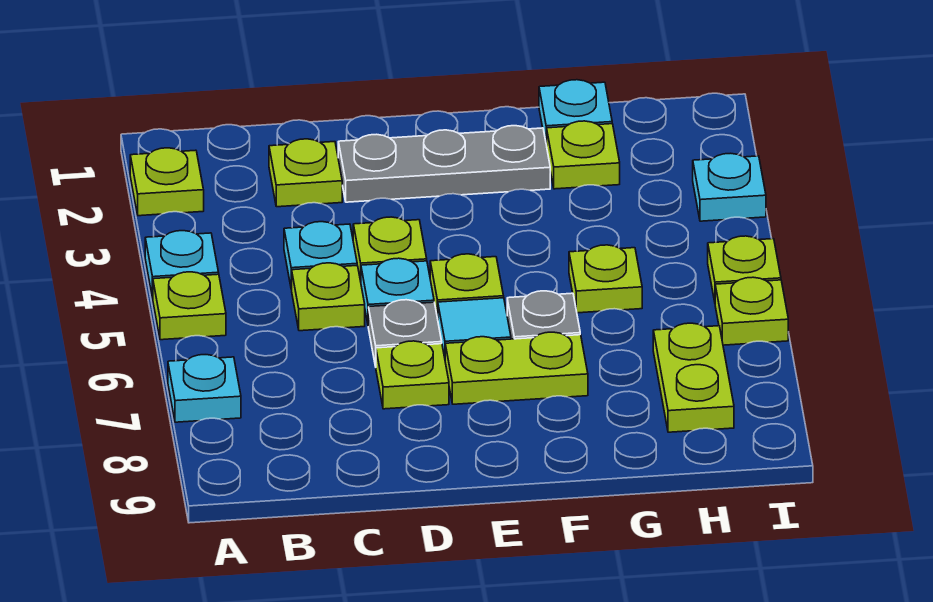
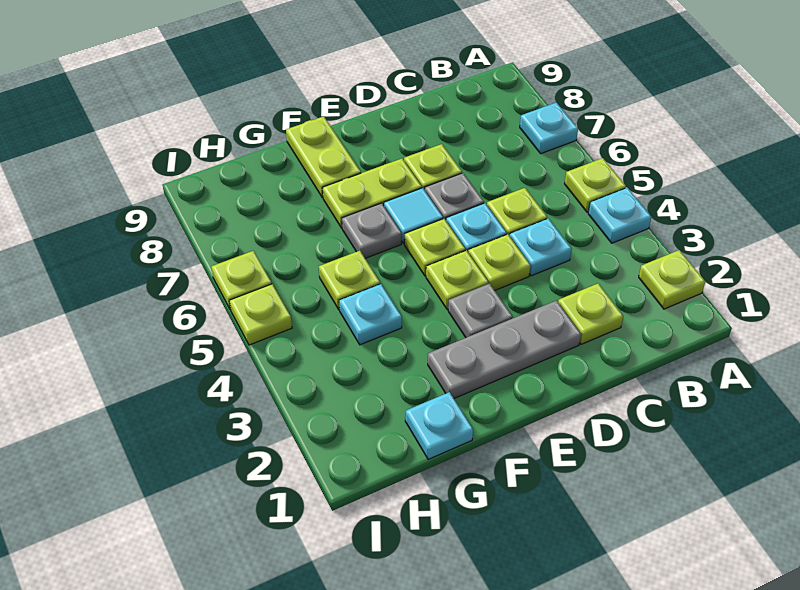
none -> grey 1x1 plate [448,284,513,338]
lime 1x1 plate [547,121,620,189] -> lime 1x1 plate moved to [426,250,488,309]
lime 1x2 plate [653,323,734,432] -> lime 1x2 plate moved to [286,116,361,198]
cyan 1x1 plate [693,153,766,221] -> cyan 1x1 plate moved to [339,284,402,345]

